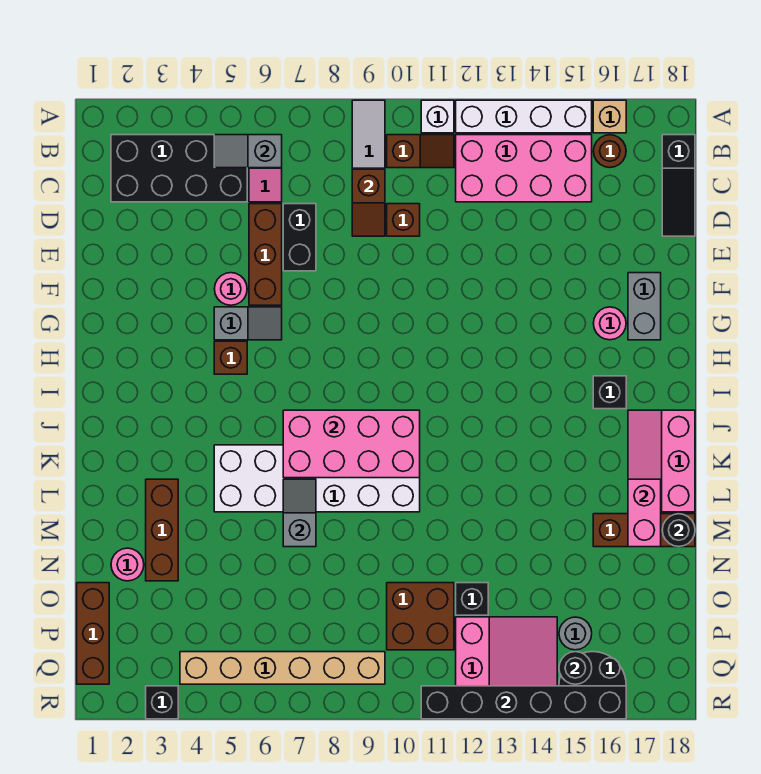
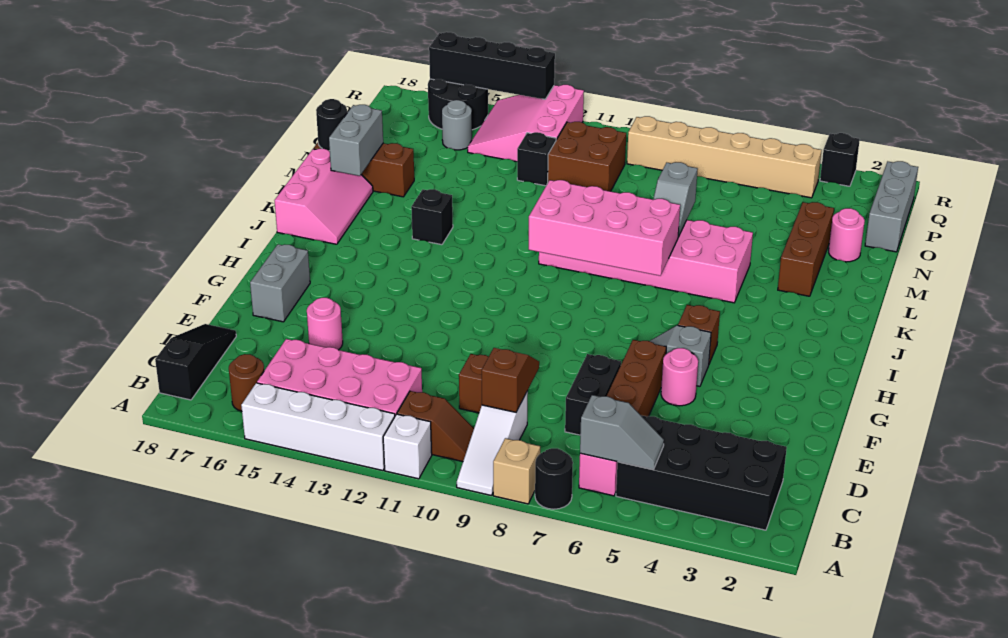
tan 1x1 brick [593,100,626,133] -> tan 1x1 brick moved to [493,438,540,504]
brown 1x2 slope [387,135,454,168] -> brown 1x2 slope turned to [397,391,474,462]
pink 1x1 round brick [593,307,626,340] -> pink 1x1 round brick moved to [307,298,343,350]
black 1x1 brick [593,376,626,409] -> black 1x1 brick moved to [411,189,453,245]
white 2x6 brick [214,445,420,512] -> pink 2x6 brick [539,220,753,303]
pink 1x2 brick [628,479,661,547] -> grey 1x2 brick [329,105,383,176]
brown 1x3 brick [77,583,109,684] -> grey 1x3 brick [865,161,918,252]
black 1x1 round brick [559,652,592,684] -> black 1x1 round brick moved to [535,448,573,509]
black 1x6 brick [421,686,626,719] -> black 1x4 brick [429,32,555,99]

